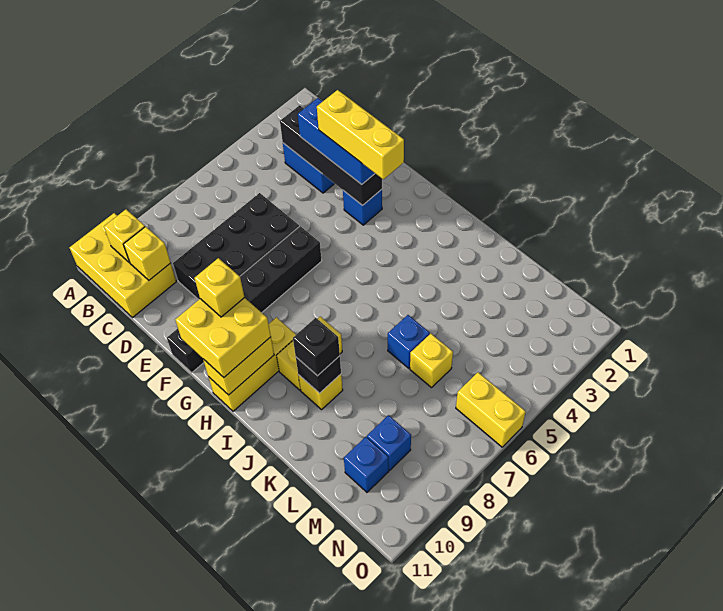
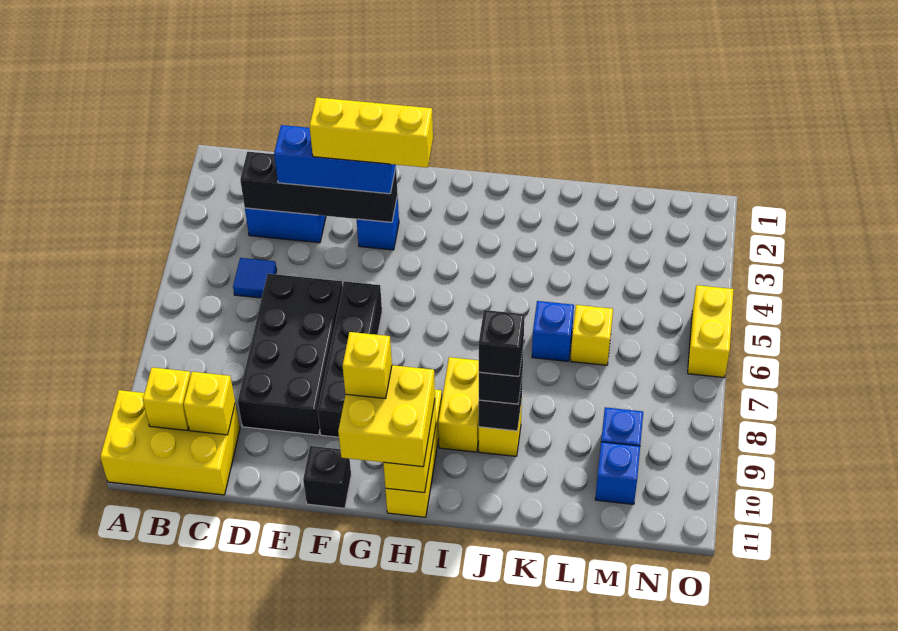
none -> blue 1x1 tile [233,258,277,298]
none -> black 1x1 brick [479,310,525,376]
yellow 1x2 brick [456,372,526,447] -> yellow 1x2 brick turned to [688,285,734,378]

